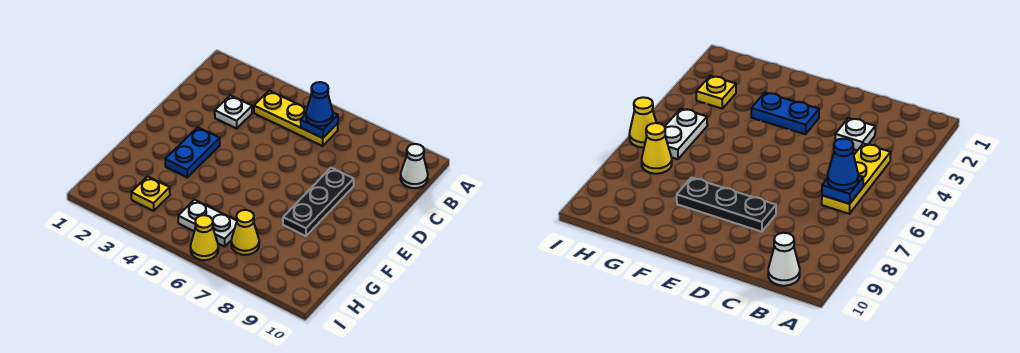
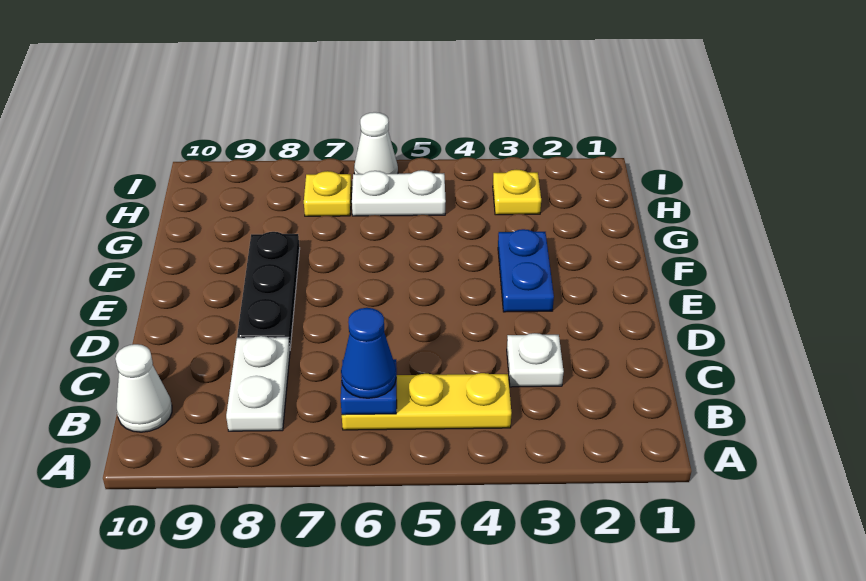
none -> white 1x2 plate [226,336,290,431]
yellow 1x1 cone [231,210,259,255] -> yellow 1x1 plate [304,171,352,216]
yellow 1x1 cone [190,215,218,260] -> white 1x1 cone [354,112,398,174]

